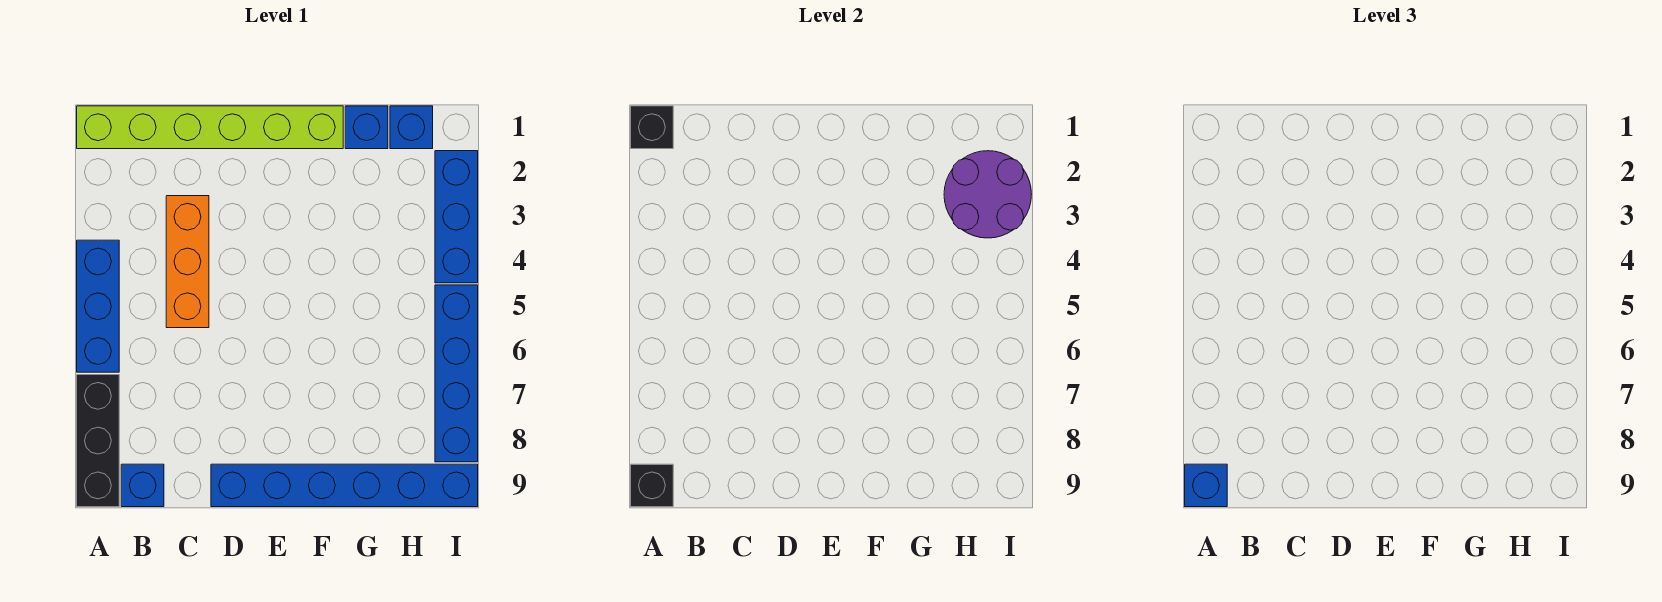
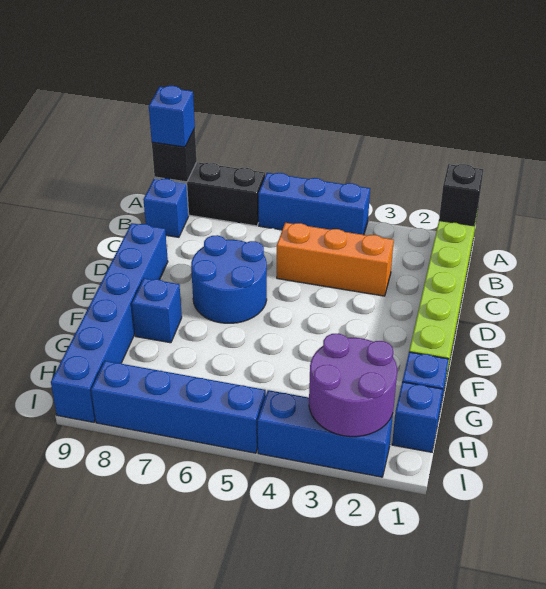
none -> blue 2x2 round brick [191,235,267,323]
none -> blue 1x1 brick [132,278,182,343]

